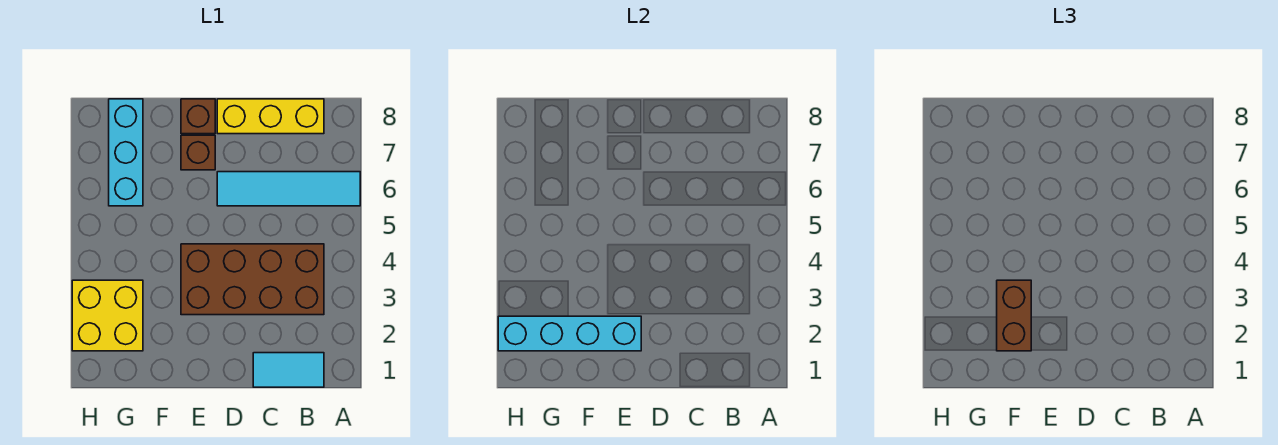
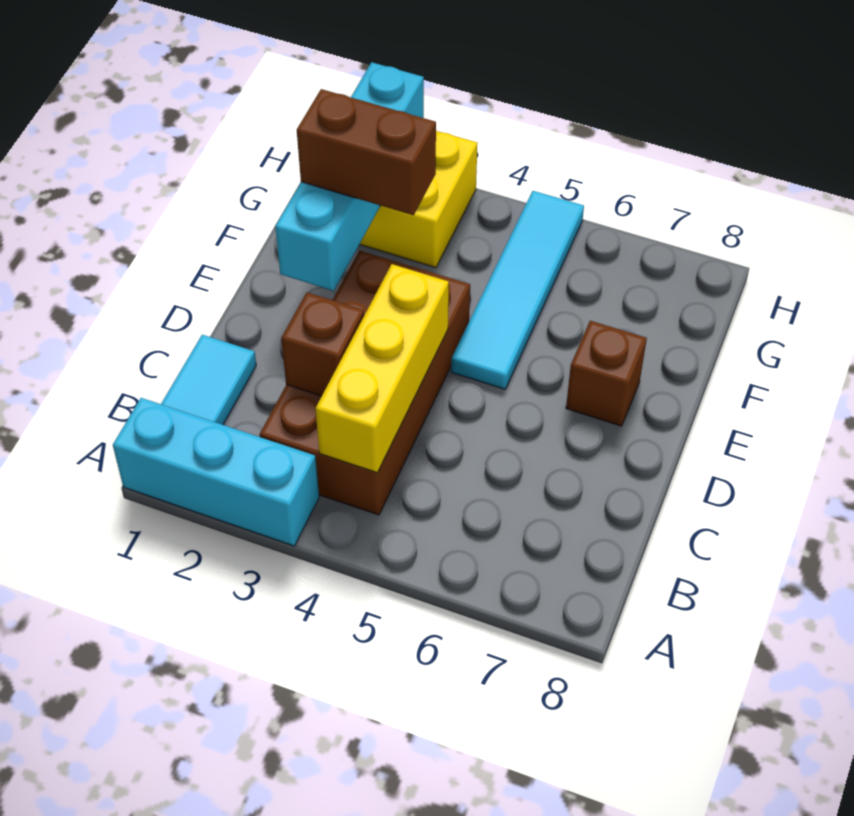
cyan 1x4 tile [217,172,360,206] -> cyan 1x4 tile moved to [451,191,584,389]
yellow 1x3 brick [217,99,324,134] -> yellow 1x3 brick moved to [316,264,449,472]
brown 1x1 brick [181,99,215,134] -> brown 1x1 brick moved to [281,292,364,396]
cyan 1x3 brick [109,99,143,206] -> cyan 1x3 brick moved to [113,398,319,546]

